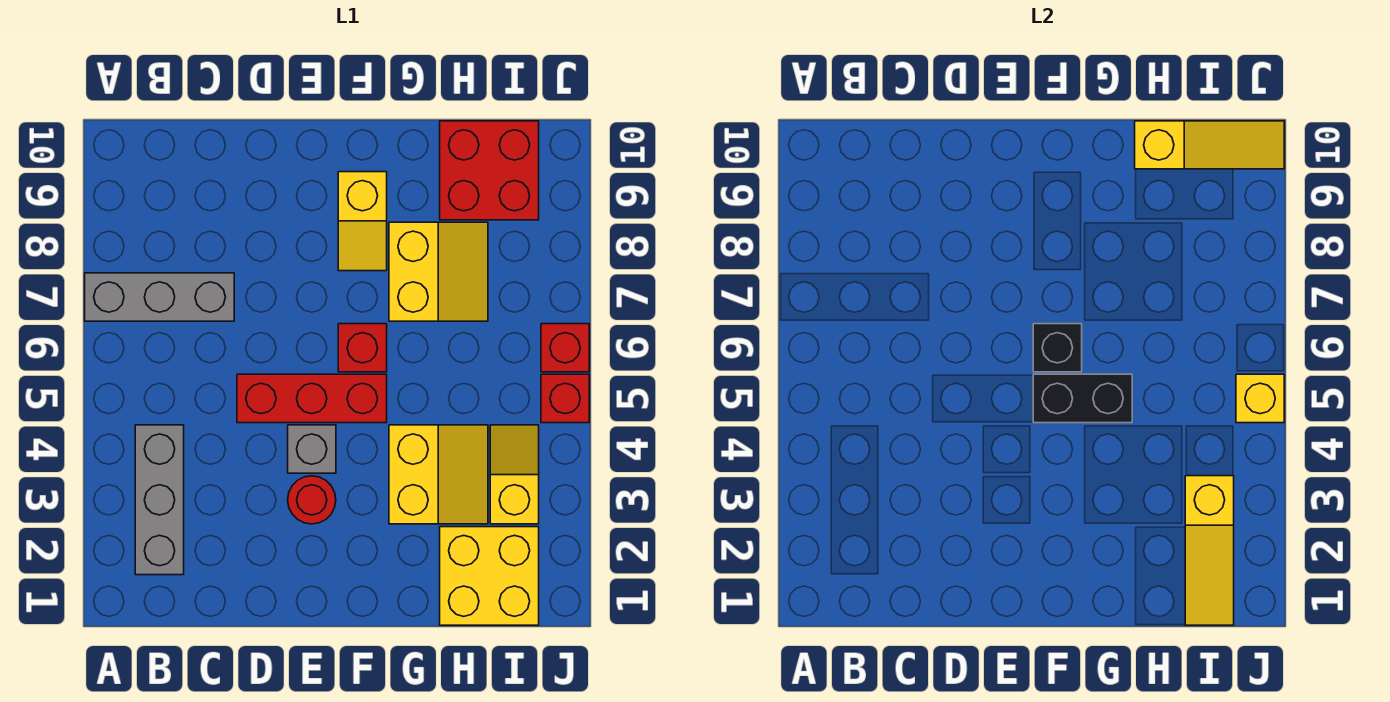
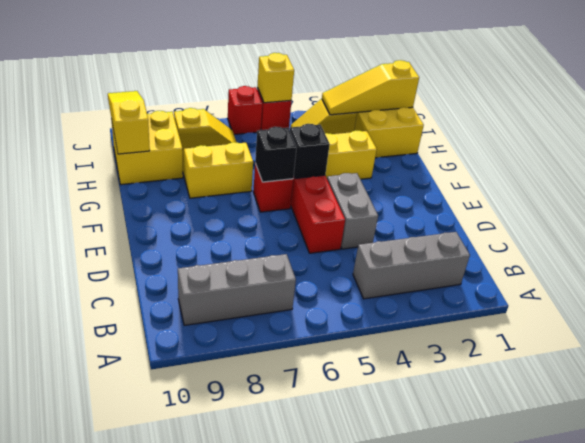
grey 1x3 brick [85,273,234,321] -> grey 1x3 brick turned to [178,254,296,325]
red 1x1 round brick [288,476,336,524] -> none
grey 1x1 brick [288,425,336,473] -> grey 1x2 brick [327,173,378,249]
black 1x2 brick [1033,374,1132,423] -> black 1x1 brick [290,124,330,178]
yellow 1x2 slope [338,172,387,271] -> yellow 1x2 slope moved to [174,108,237,150]
red 2x2 brick [440,121,539,220] -> yellow 2x2 brick [111,111,183,185]
yellow 1x3 slope [1185,476,1234,625] -> yellow 1x3 slope turned to [322,60,419,115]

